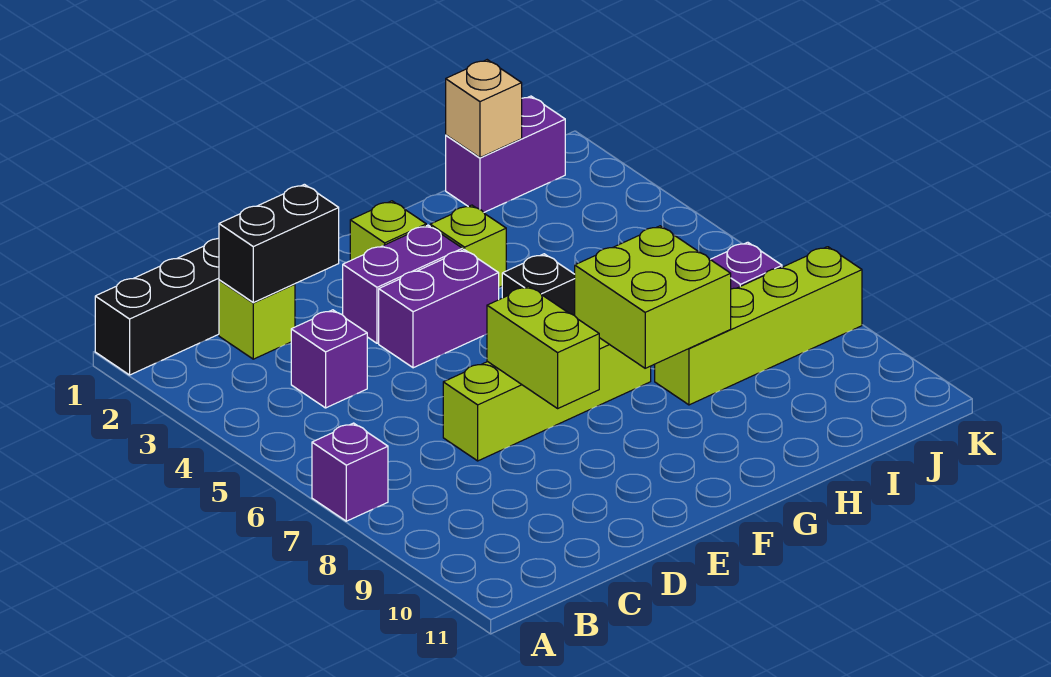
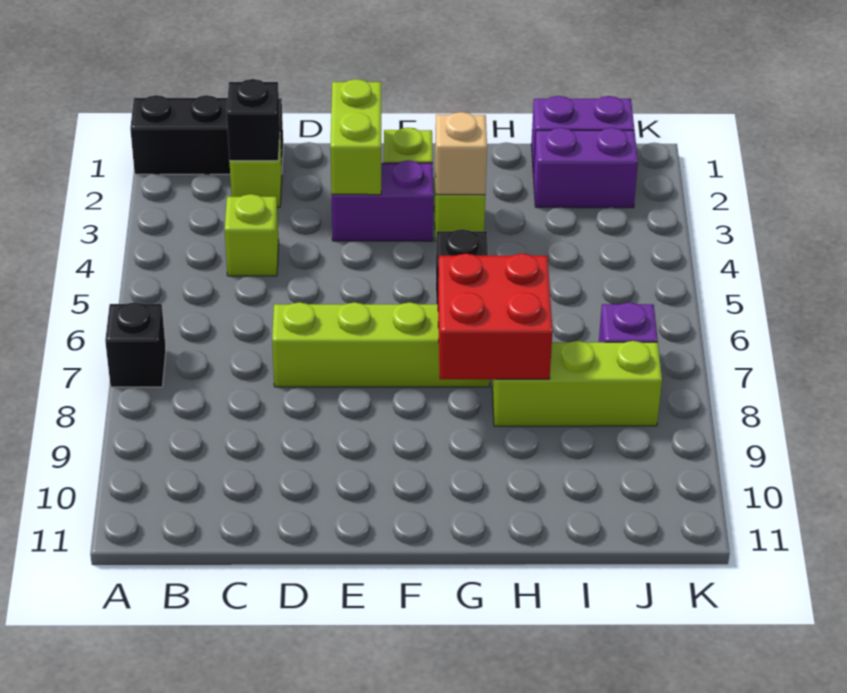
purple 1x1 brick [312,423,388,521] -> black 1x1 brick [105,302,166,387]
black 1x2 brick [219,184,339,303] -> black 1x1 brick [227,79,280,161]
purple 1x1 brick [291,310,367,408] -> lime 1x1 brick [225,194,279,276]
purple 1x2 brick [379,250,499,368] -> purple 1x2 brick moved to [533,128,638,208]
lime 1x2 brick [487,286,599,408] -> lime 1x2 brick moved to [330,79,381,195]
lime 2x2 brick [575,226,731,368] -> red 2x2 brick [438,254,553,379]
lime 1x4 brick [655,247,862,405] -> lime 1x3 brick [492,341,662,426]
tan 1x1 brick [446,60,522,158] -> tan 1x1 brick moved to [435,112,487,195]

